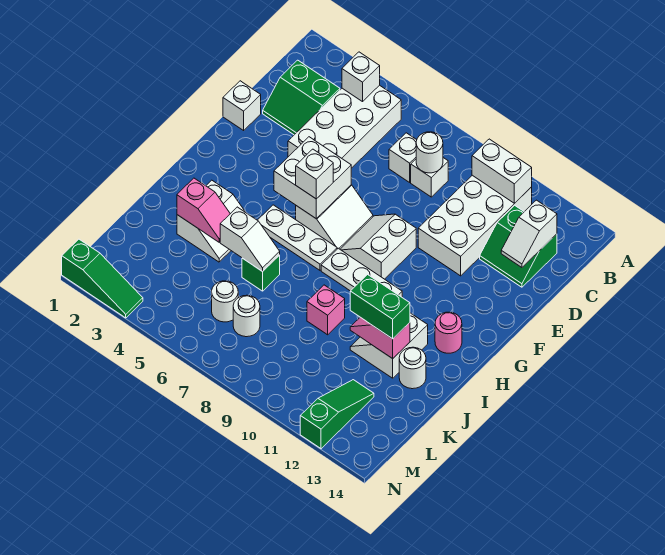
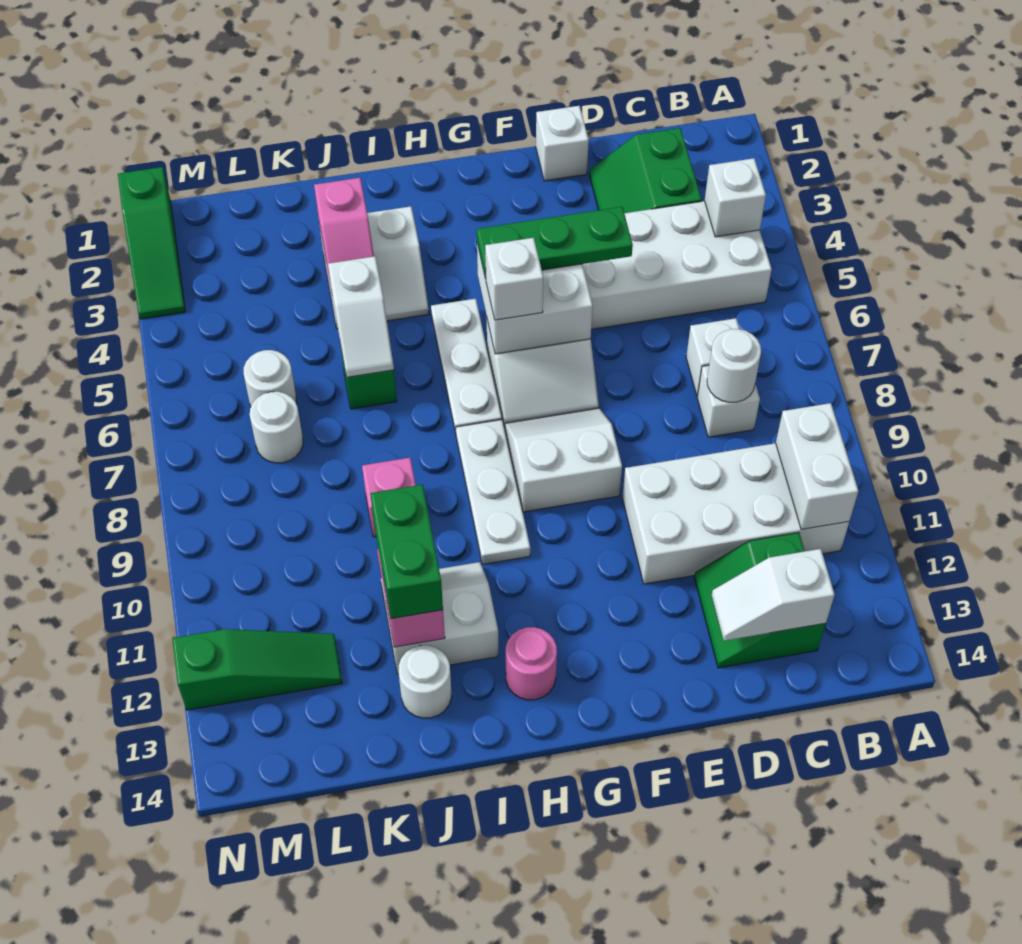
none -> green 1x3 plate [477,207,633,279]

